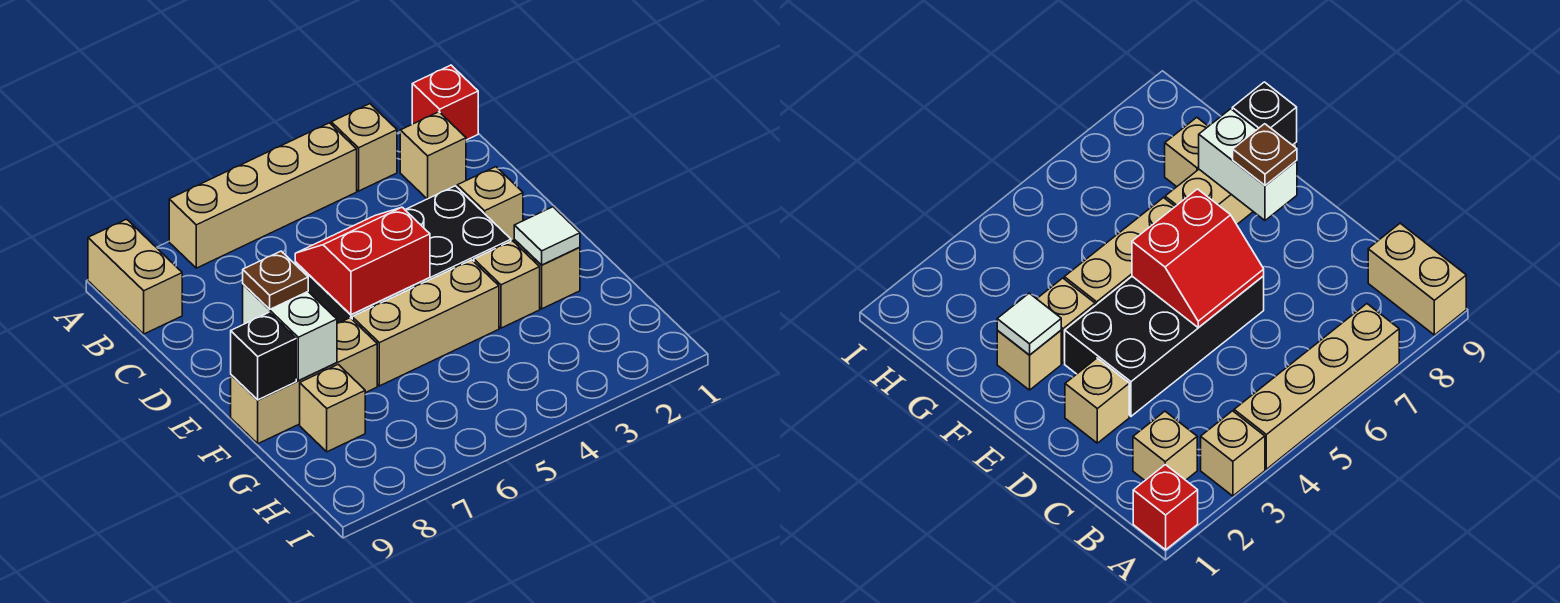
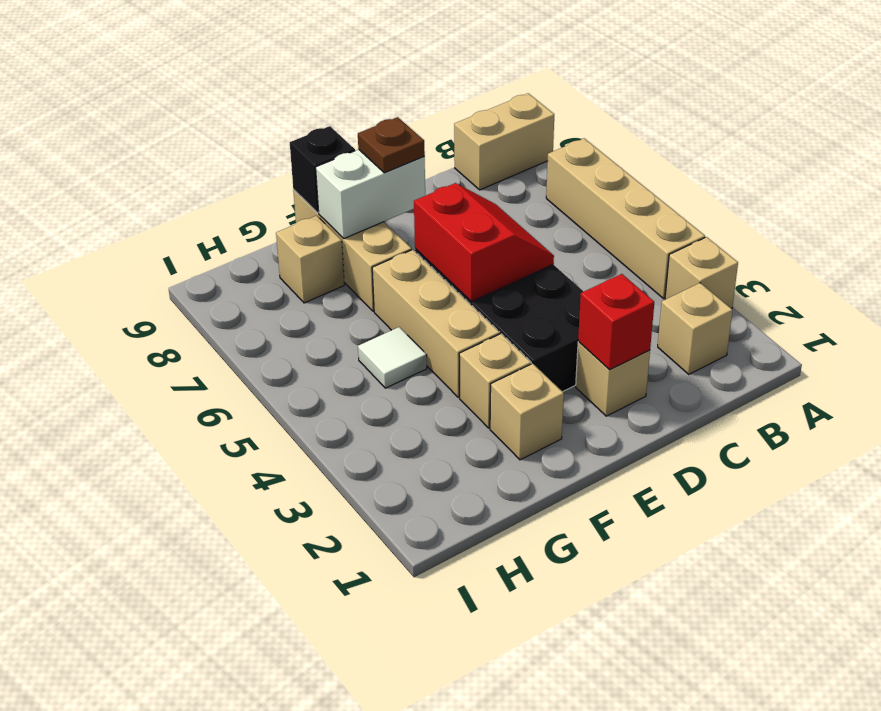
red 1x1 brick [412,65,478,140] -> red 1x1 brick moved to [578,274,654,370]
white 1x1 tile [514,207,580,265] -> white 1x1 tile moved to [358,327,427,388]

